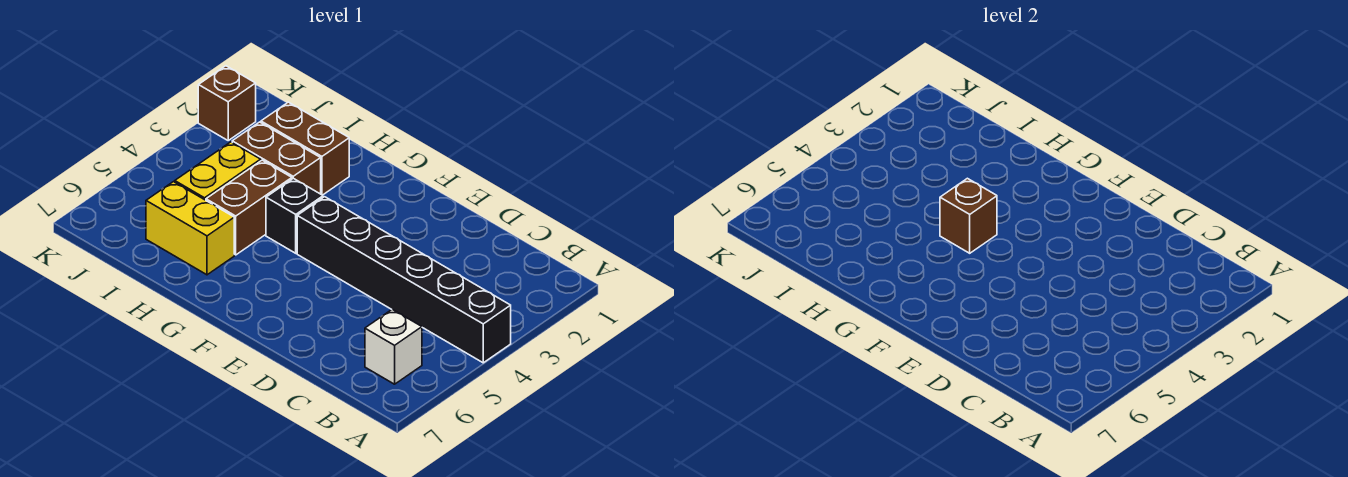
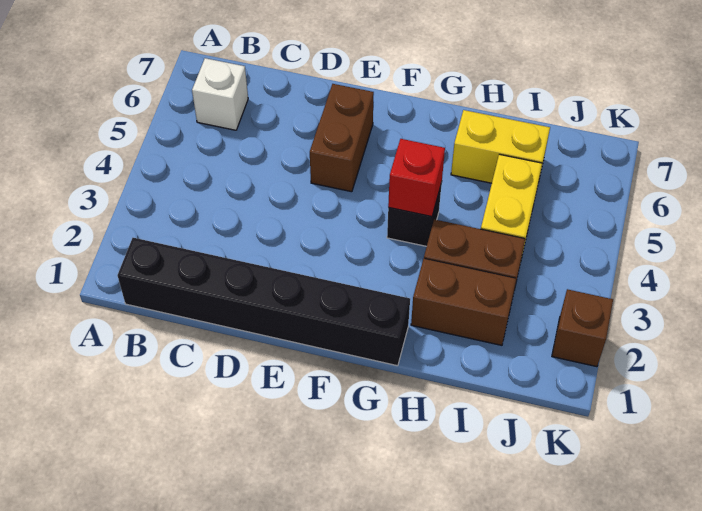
black 1x6 brick [297,197,511,363] -> black 1x6 brick moved to [118,238,410,366]
brown 1x1 brick [940,178,997,253] -> red 1x1 brick [388,139,445,217]
brown 1x2 brick [206,160,292,255] -> brown 1x2 brick moved to [310,84,374,192]

